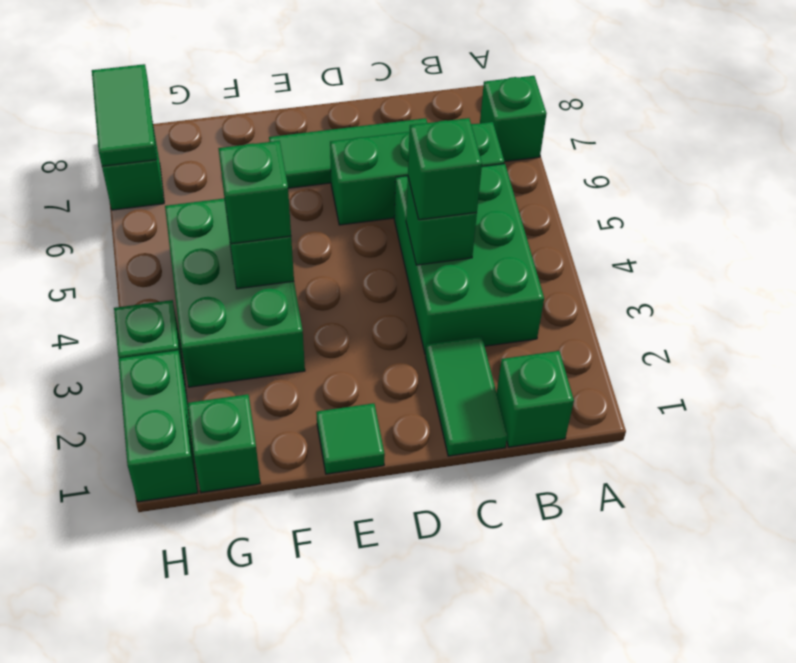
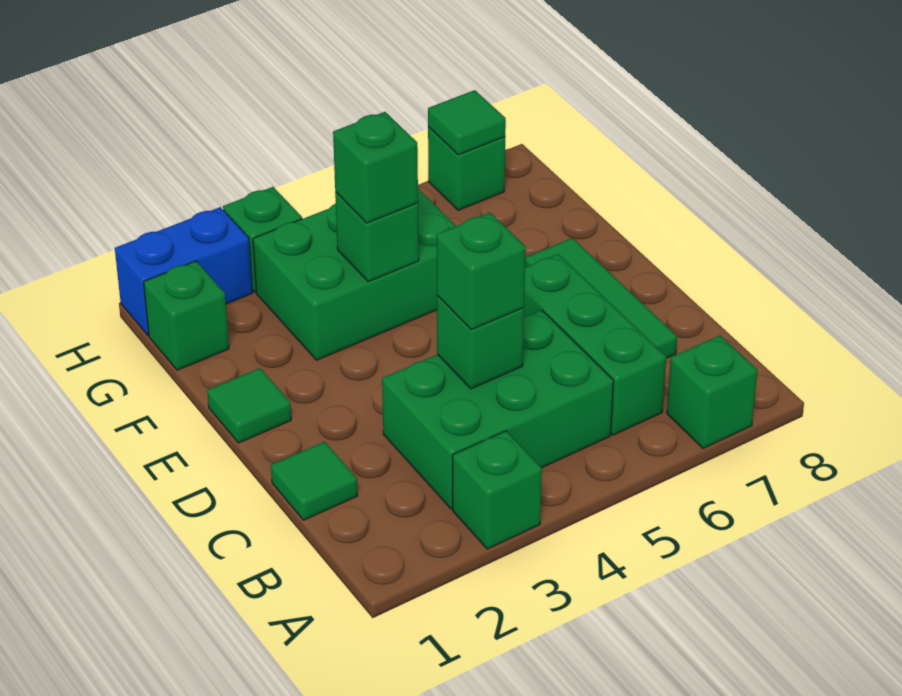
green 1x1 brick [497,351,574,447] -> green 1x1 brick moved to [453,431,542,549]
green 1x2 tile [426,336,507,456] -> green 1x1 tile [271,442,357,520]
green 1x2 brick [118,350,198,502] -> blue 1x2 brick [115,207,252,335]
green 1x2 tile [92,64,157,166] -> green 1x1 tile [428,90,506,155]

